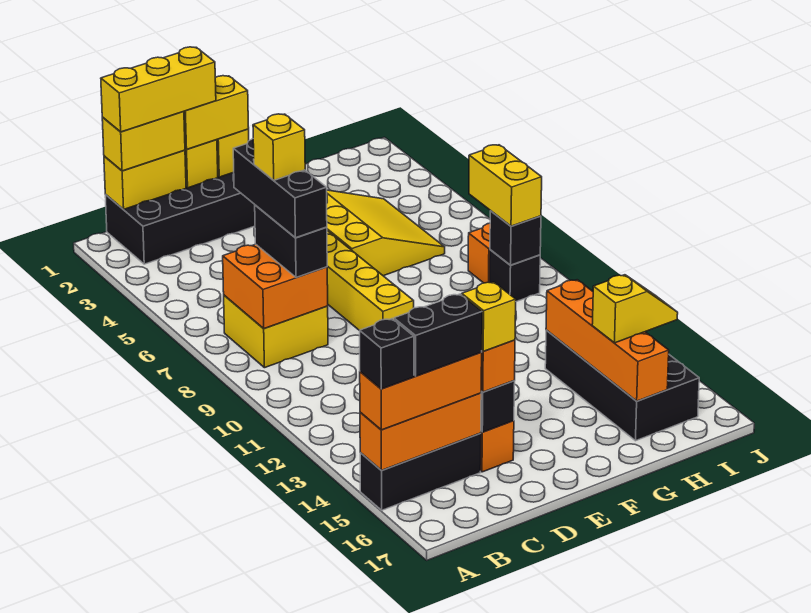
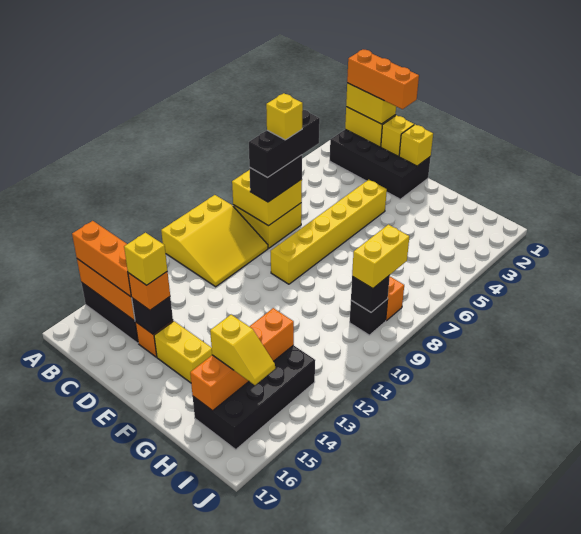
black 1x1 brick [360,319,414,389] -> none
yellow 1x3 brick [101,47,216,132] -> orange 1x3 brick [347,50,419,109]
orange 2x2 brick [223,244,328,329] -> yellow 2x2 brick [232,170,302,226]
black 1x2 brick [394,294,482,376] -> none
yellow 1x2 brick [184,76,249,149] -> yellow 1x2 brick moved to [154,321,212,383]
yellow 3x3 slope [327,190,445,276] -> yellow 3x3 slope moved to [161,195,268,287]

